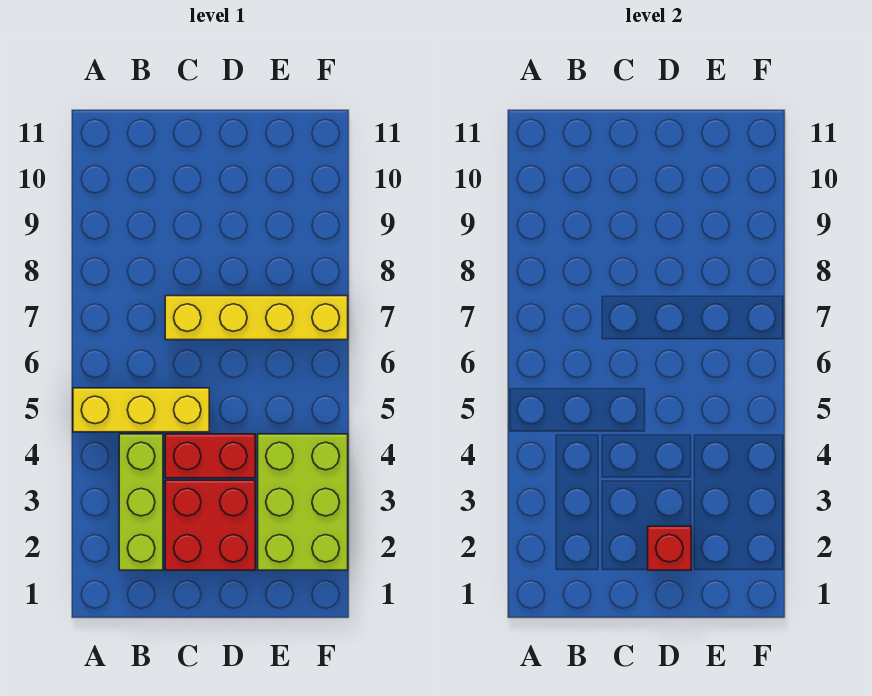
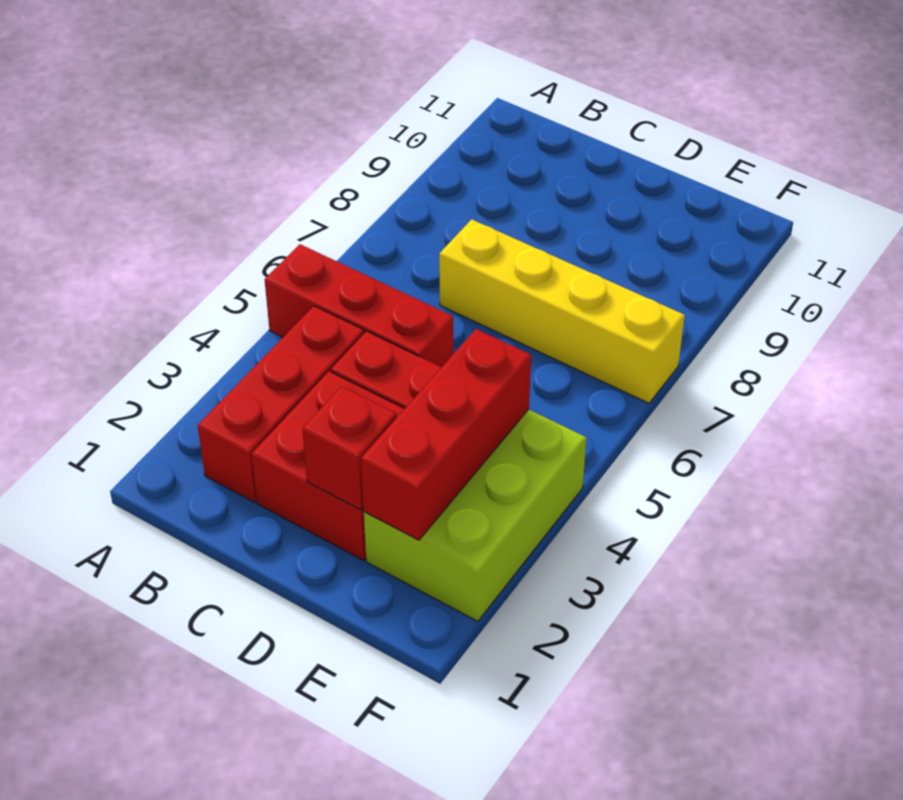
yellow 1x3 brick [73,388,209,432] -> red 1x3 brick [265,244,453,367]
lime 1x3 brick [119,434,163,570] -> red 1x3 brick [198,306,364,502]
none -> red 1x3 brick [361,329,531,540]

